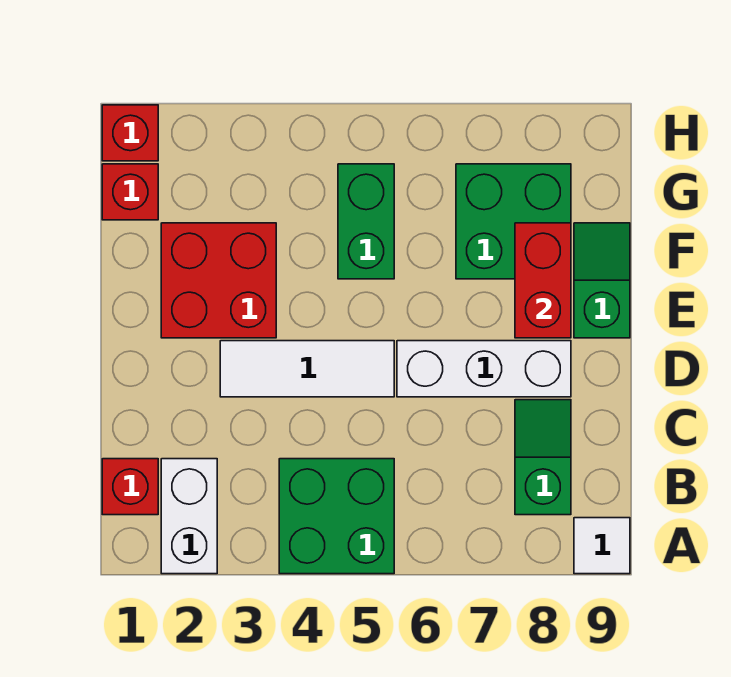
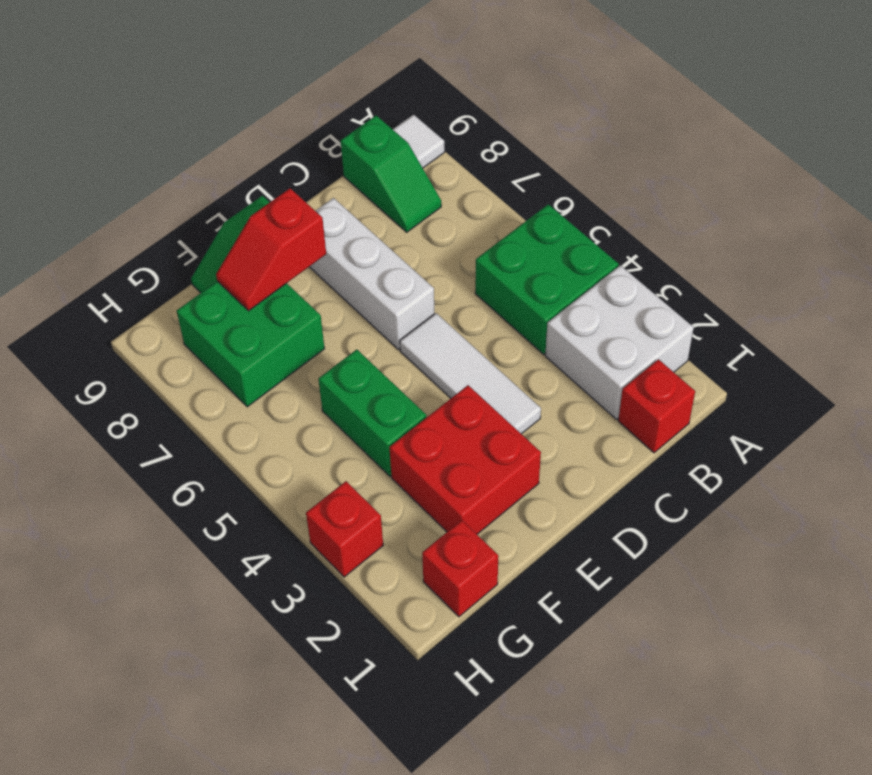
white 1x2 brick [161,459,217,574] -> white 2x2 brick [545,265,694,419]
green 1x2 slope [515,400,571,515] -> green 1x2 slope turned to [341,116,441,232]
red 1x2 brick [515,223,571,338] -> red 1x2 slope [216,188,326,311]
green 1x2 brick [338,164,394,279] -> green 1x2 brick turned to [318,349,427,476]
red 1x1 brick [102,105,158,161] -> red 1x1 brick moved to [306,481,383,577]

